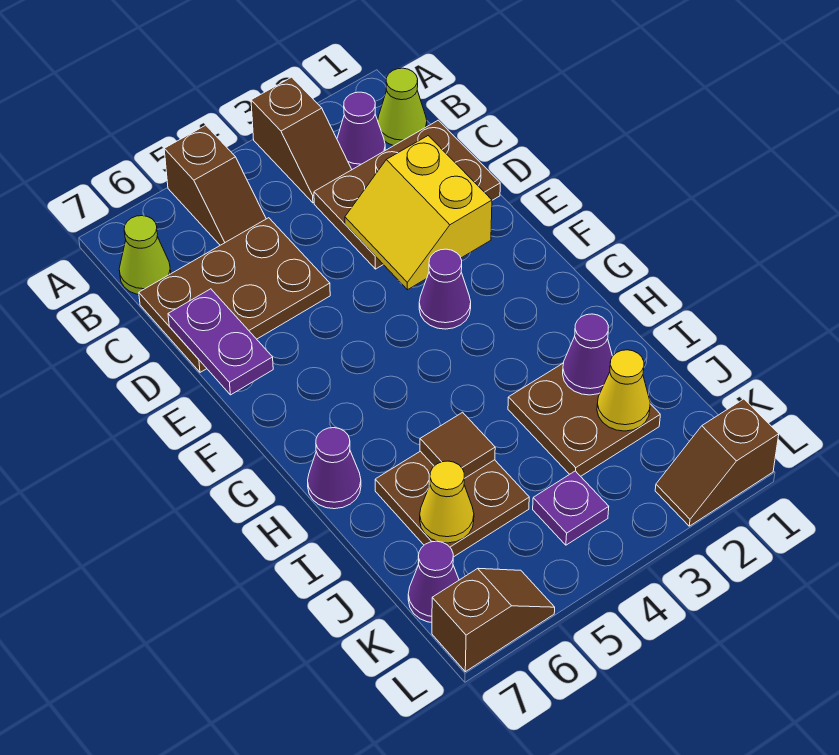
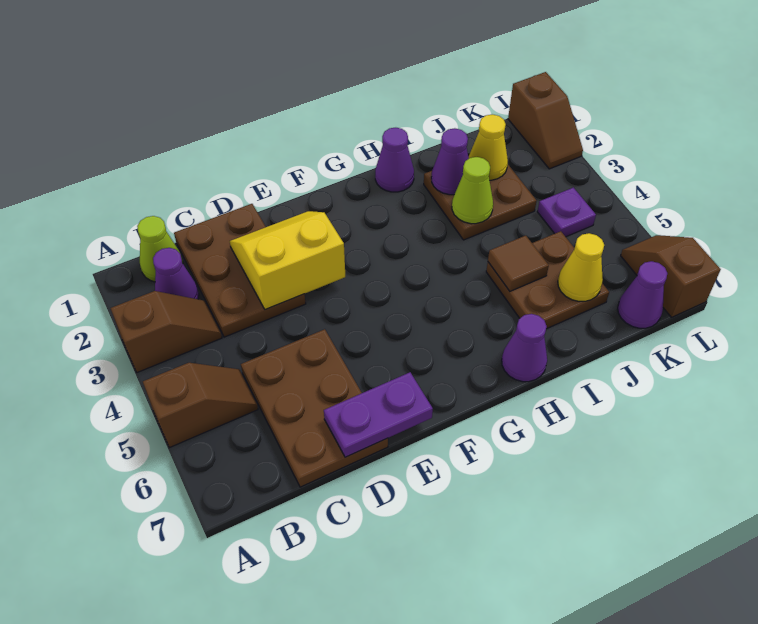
lime 1x1 cone [119,216,171,295] -> lime 1x1 cone moved to [452,157,493,224]
yellow 2x2 slope [345,136,492,290] -> yellow 2x2 slope turned to [230,211,345,310]
purple 1x1 cone [419,249,471,329] -> purple 1x1 cone moved to [375,128,414,192]

